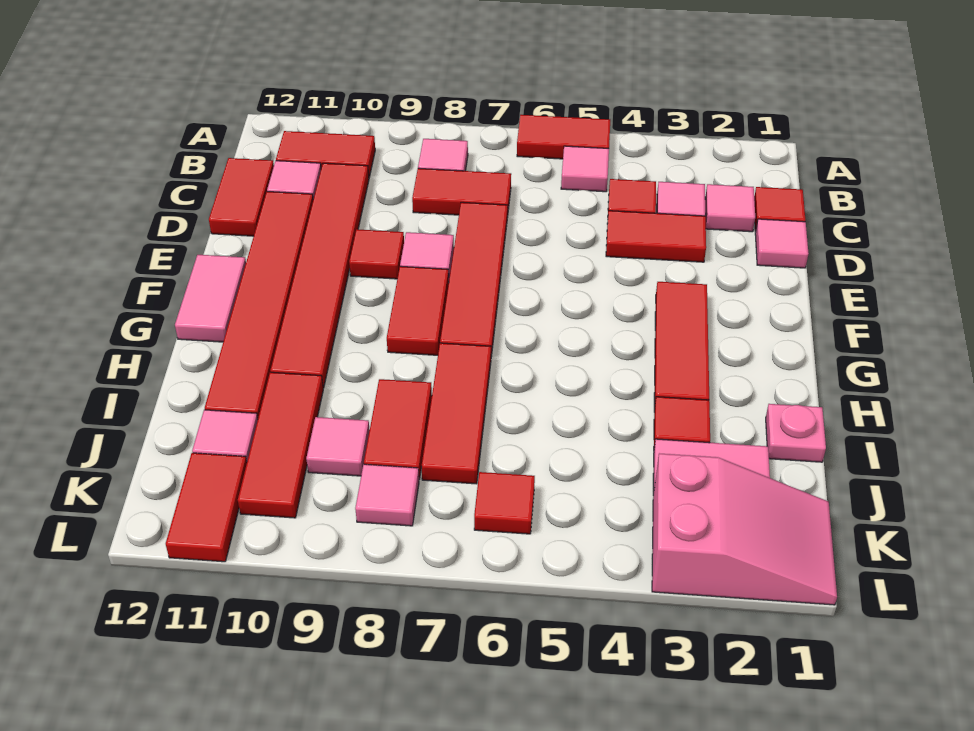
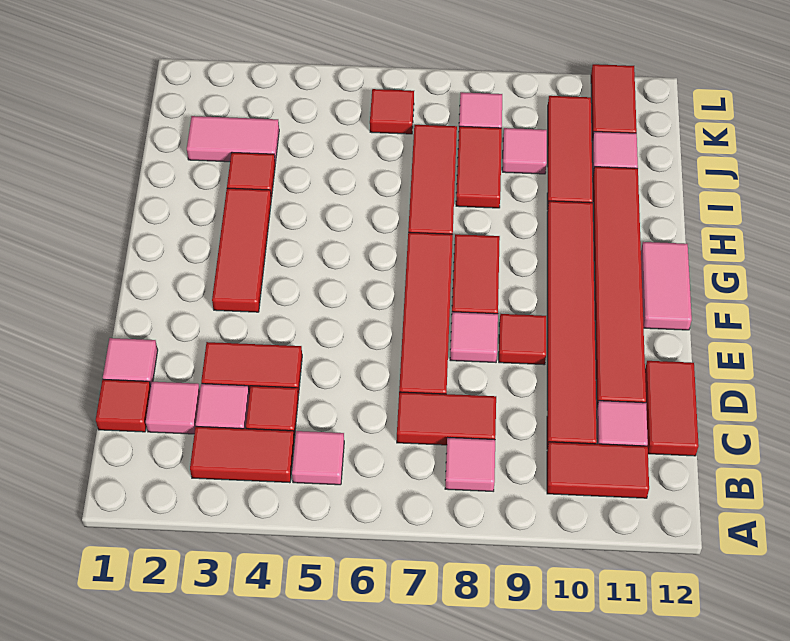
red 1x2 tile [517,115,610,159] -> red 1x2 tile moved to [190,427,294,483]
pink 1x1 plate [766,404,826,462] -> none
pink 2x3 slope [652,453,837,605] -> none

